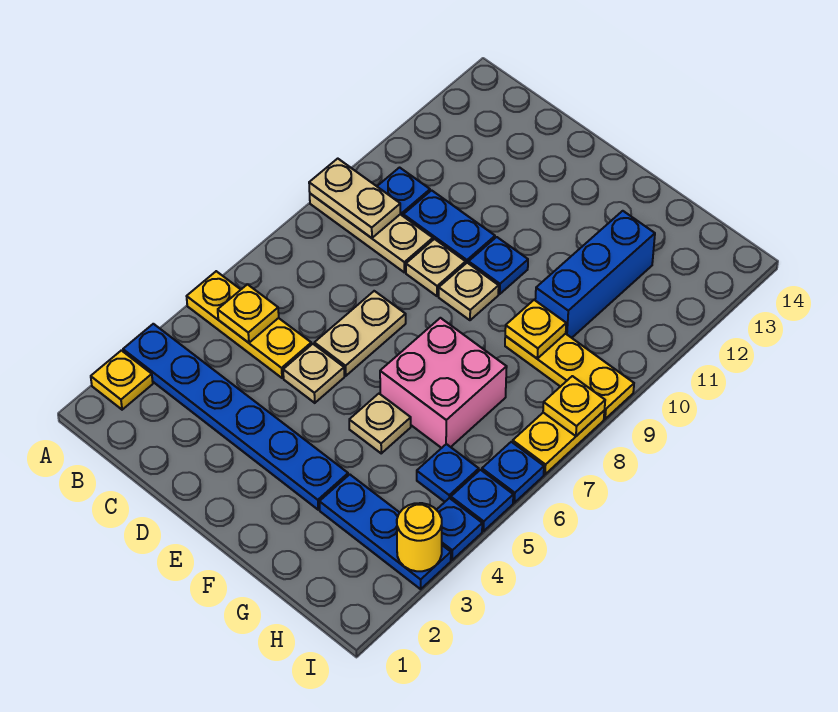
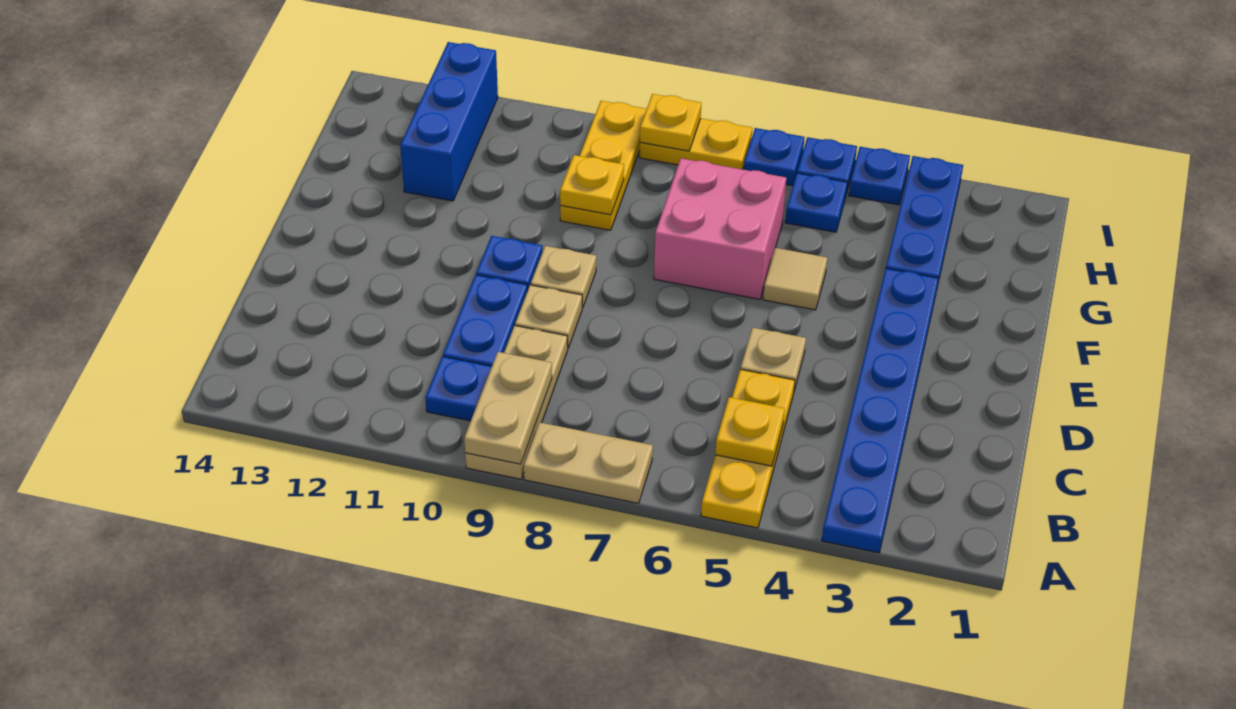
yellow 1x1 plate [91,350,153,410] -> none
tan 1x2 plate [314,291,406,376] -> tan 1x2 plate moved to [524,422,653,503]
tan 1x1 plate [349,394,411,453] -> tan 1x1 tile [763,248,827,310]
blue 1x3 brick [535,211,655,338] -> blue 1x3 brick turned to [400,42,498,201]
yellow 1x1 round brick [397,503,442,571] -> none

